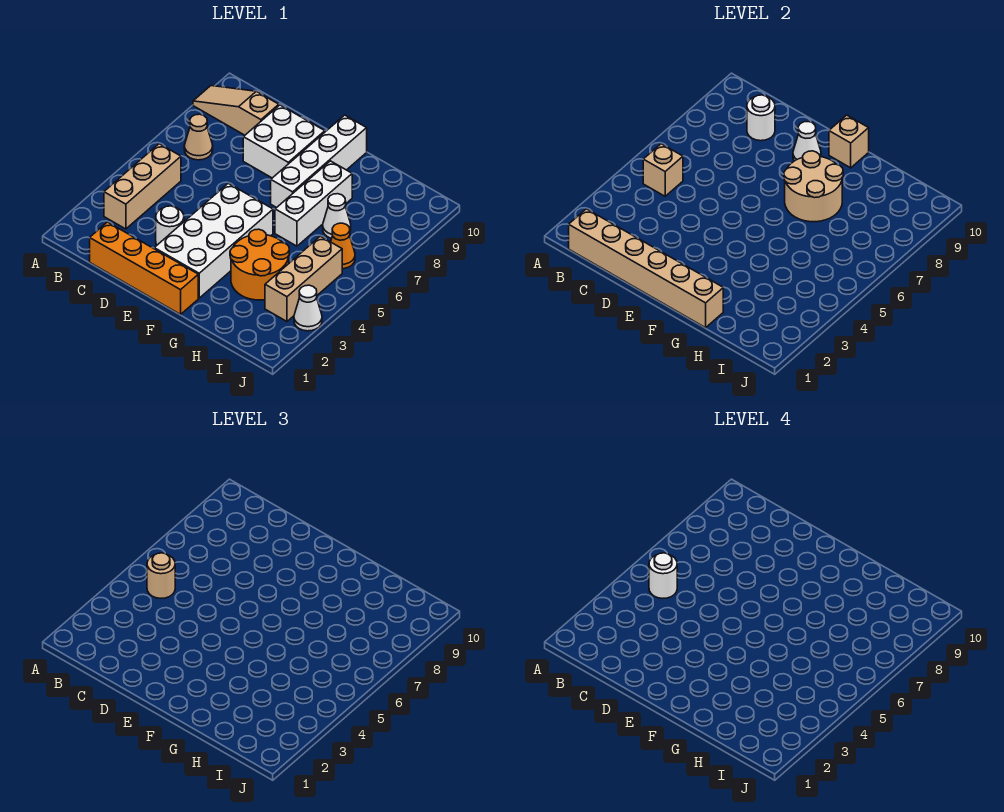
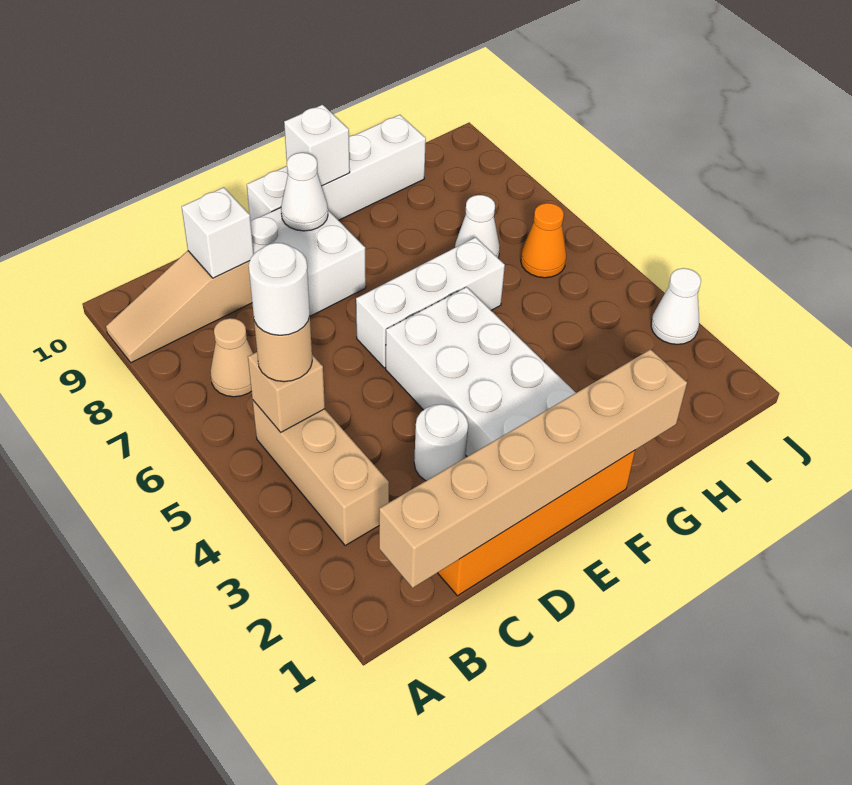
white 1x1 round brick [747,95,775,141] -> white 1x1 brick [182,187,254,278]
white 1x4 brick [271,115,367,208] -> white 1x4 brick turned to [247,115,426,222]
tan 2x2 round brick [784,151,843,222] -> none
tan 1x1 brick [829,115,869,168] -> white 1x1 brick [284,105,350,186]
orange 2x2 round brick [230,229,289,300] -> none
white 1x3 brick [275,161,352,246] -> white 1x3 brick turned to [356,237,505,368]
tan 1x3 brick [265,236,342,321] -> none

